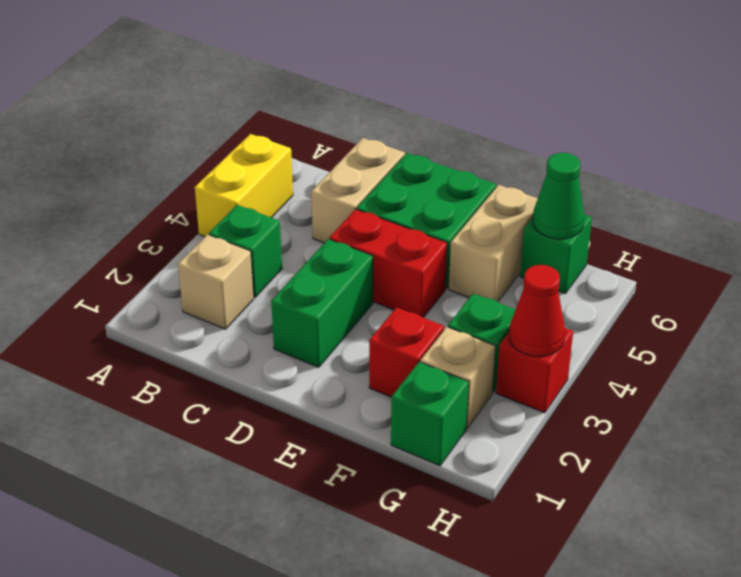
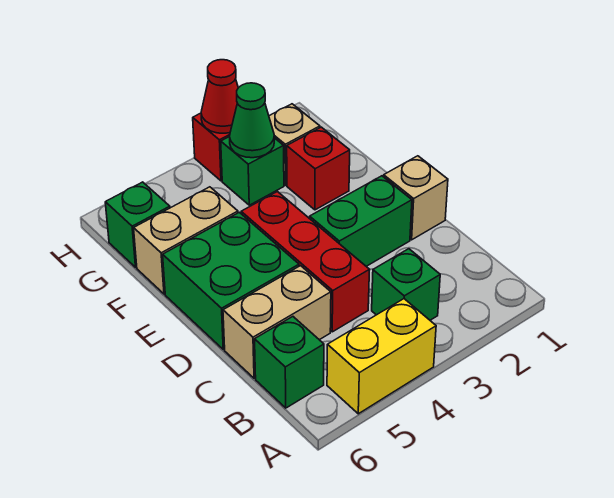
tan 1x1 brick [178,234,254,329] -> tan 1x1 brick moved to [384,156,448,240]
red 1x2 brick [330,209,447,318] -> red 1x3 brick [241,192,370,332]
green 1x1 brick [391,362,469,466] -> green 1x1 brick moved to [255,317,324,408]
green 1x1 cone [533,153,584,239] -> green 1x1 cone moved to [230,83,274,158]

